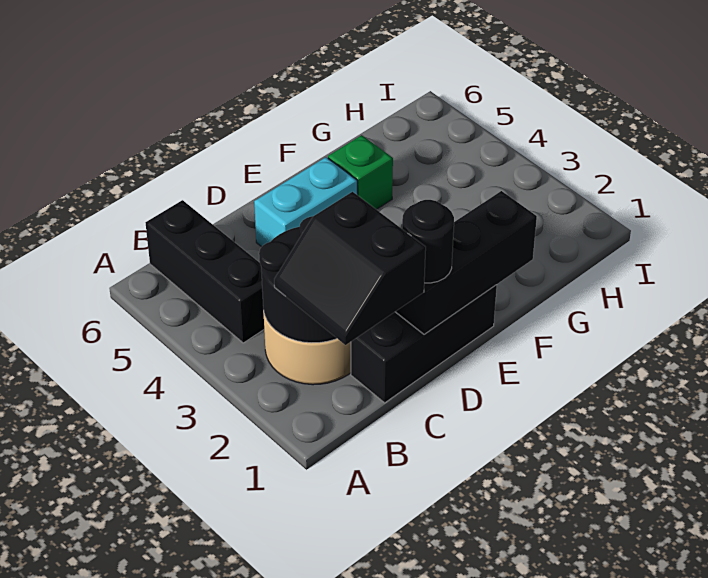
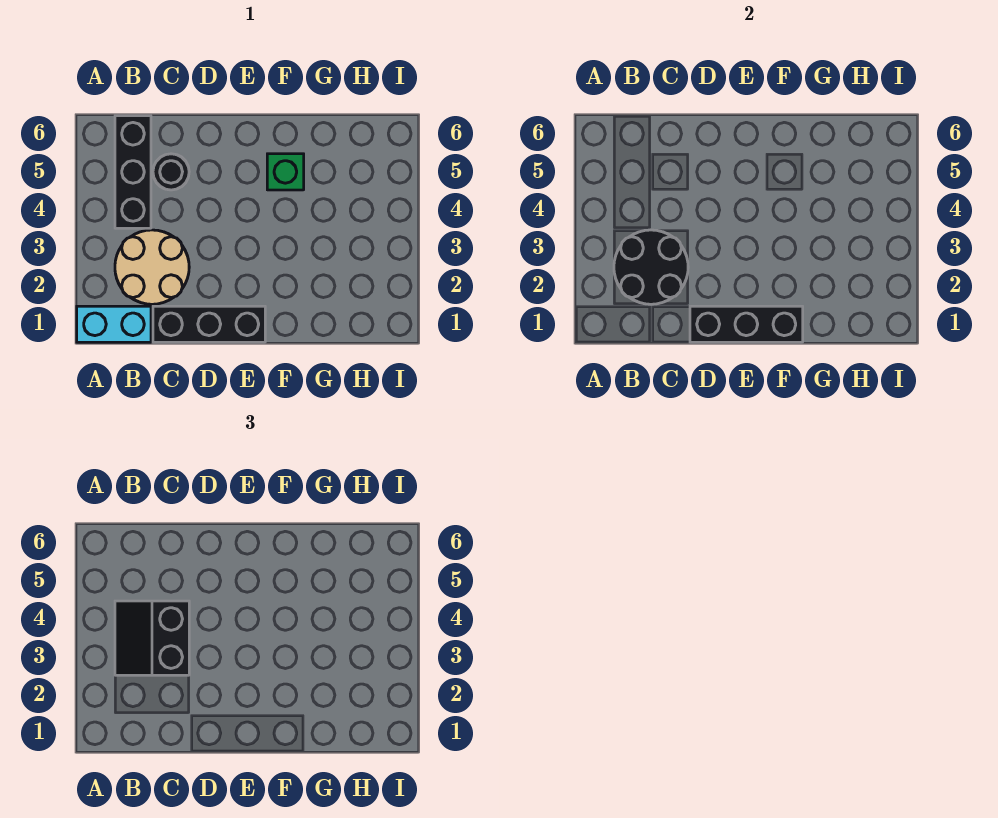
black 2x2 slope [274,192,426,345] -> black 2x2 slope moved to [115,601,189,675]
black 1x1 round brick [402,200,454,283] -> black 1x1 round brick moved to [153,154,189,190]
cyan 1x2 brick [254,157,357,247] -> cyan 1x2 brick moved to [77,306,151,342]

